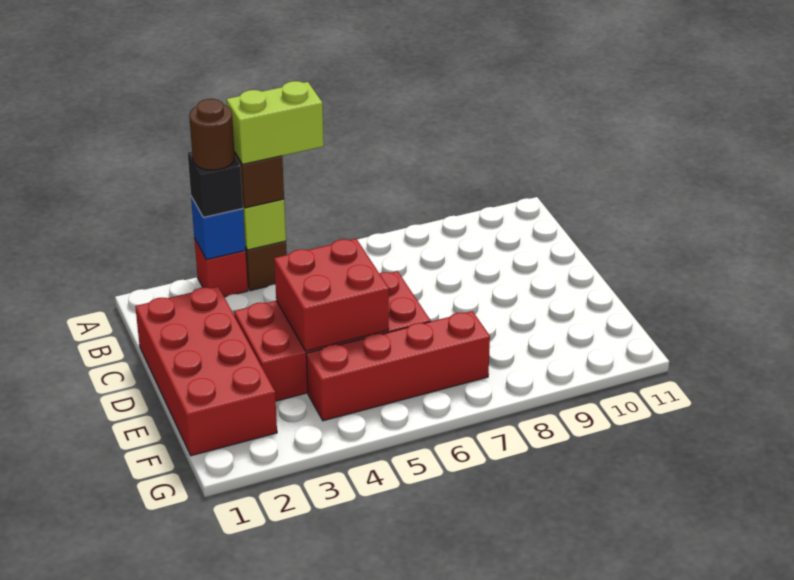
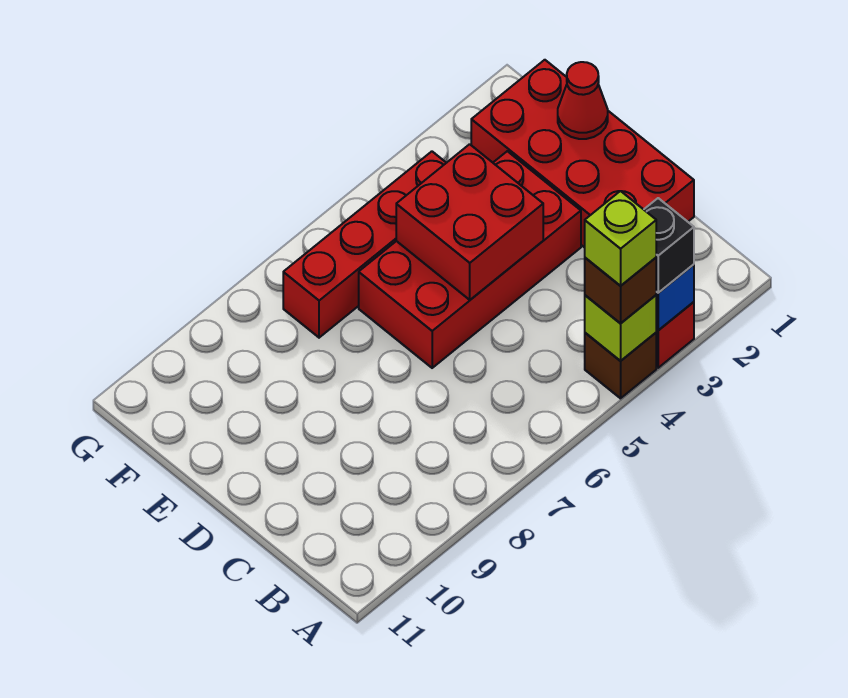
brown 1x1 round brick [189,99,235,170] -> none
lime 1x2 brick [227,81,324,164] -> lime 1x1 brick [585,191,656,286]
none -> red 1x1 cone [558,62,608,139]

